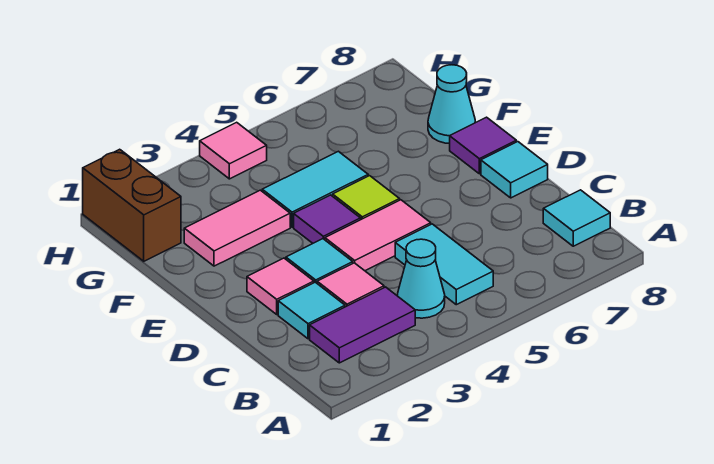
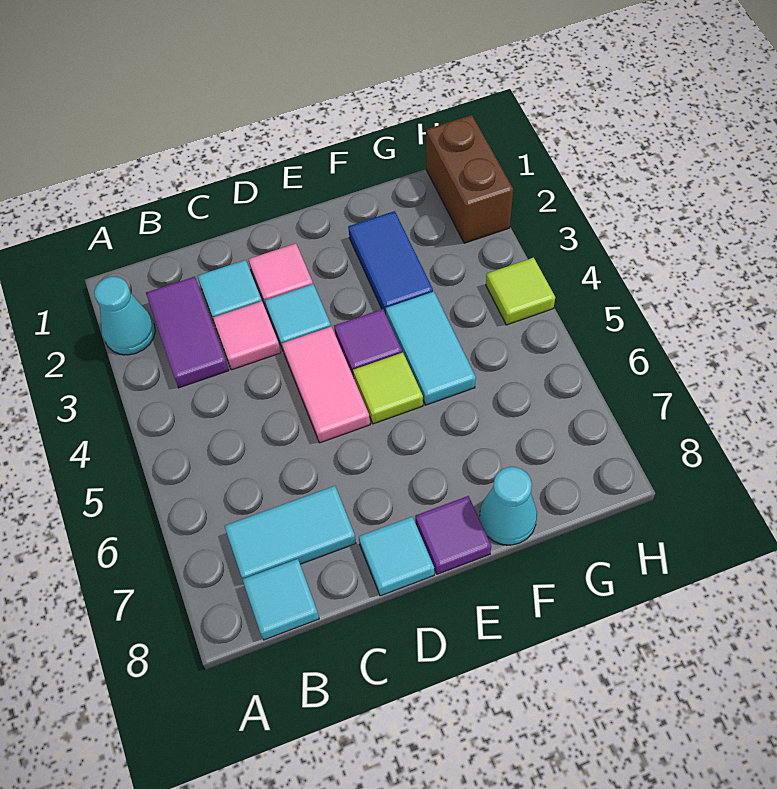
cyan 1x1 cone [397,239,445,318] -> cyan 1x1 cone moved to [94,277,155,355]
cyan 1x2 tile [395,224,493,305] -> cyan 1x2 tile moved to [225,486,356,579]
pink 1x2 tile [184,190,290,266] -> blue 1x2 tile [348,211,433,314]
brown 1x2 brick [83,149,181,261] -> brown 1x2 brick turned to [426,115,513,243]
pink 1x1 tile [200,122,267,179] -> lime 1x1 tile [486,258,555,325]

